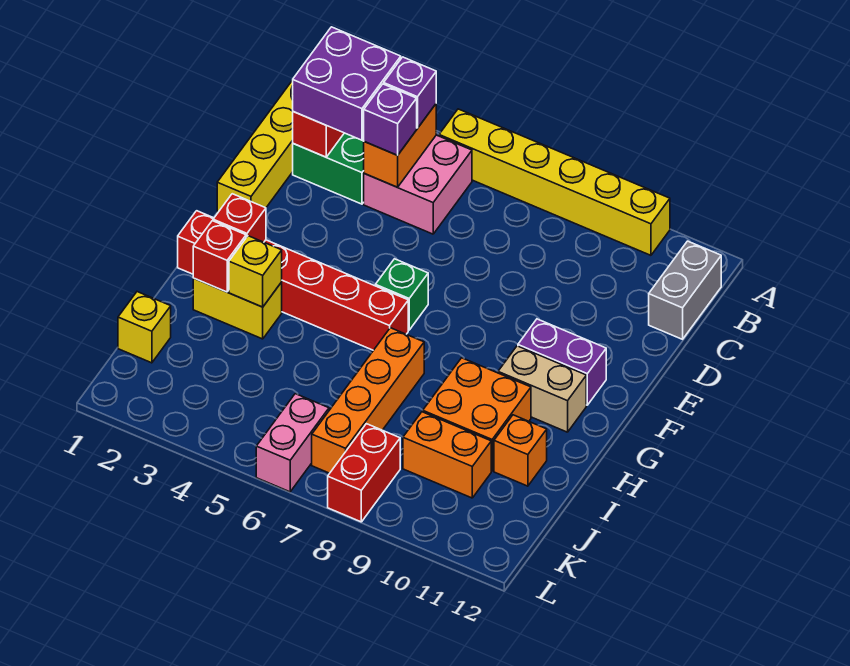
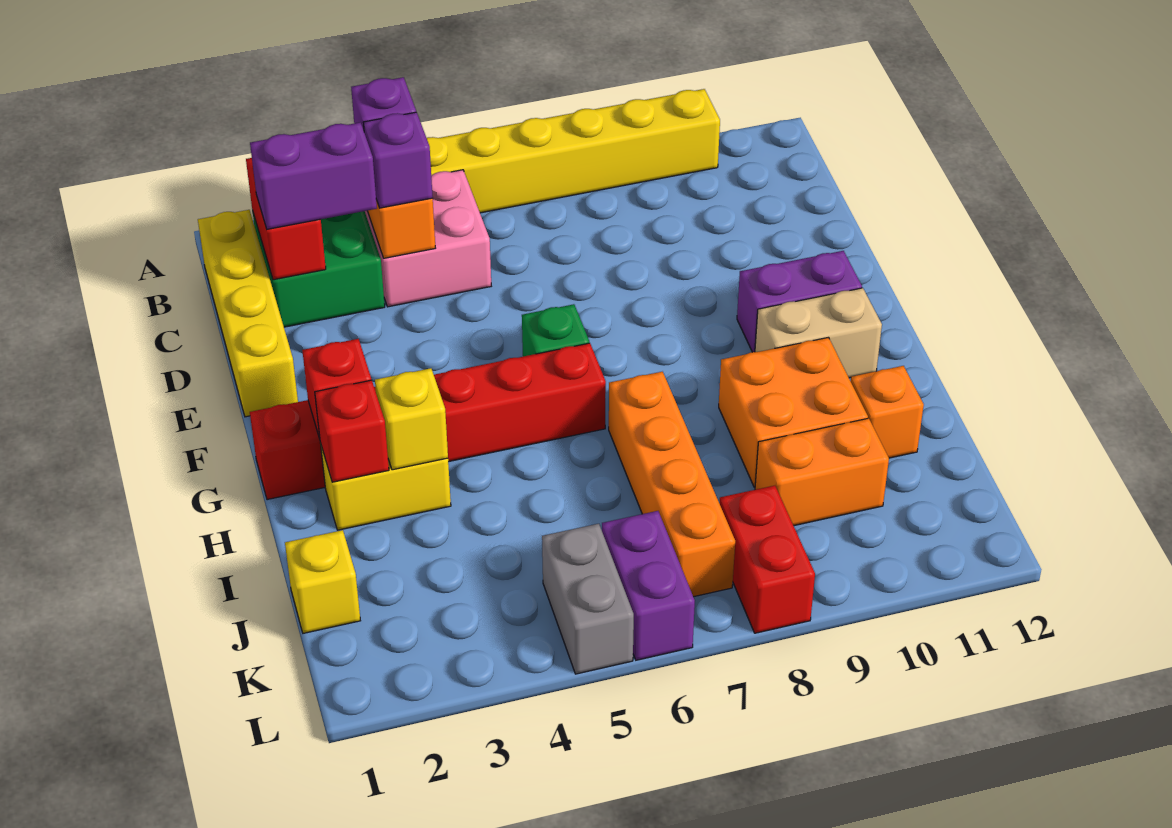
purple 2x2 brick [293,27,401,140] -> purple 1x2 brick [250,122,377,229]
grey 1x2 brick [649,241,721,339] -> grey 1x2 brick moved to [542,524,634,674]
pink 1x2 brick [256,394,329,492] -> purple 1x2 brick [602,511,695,660]

